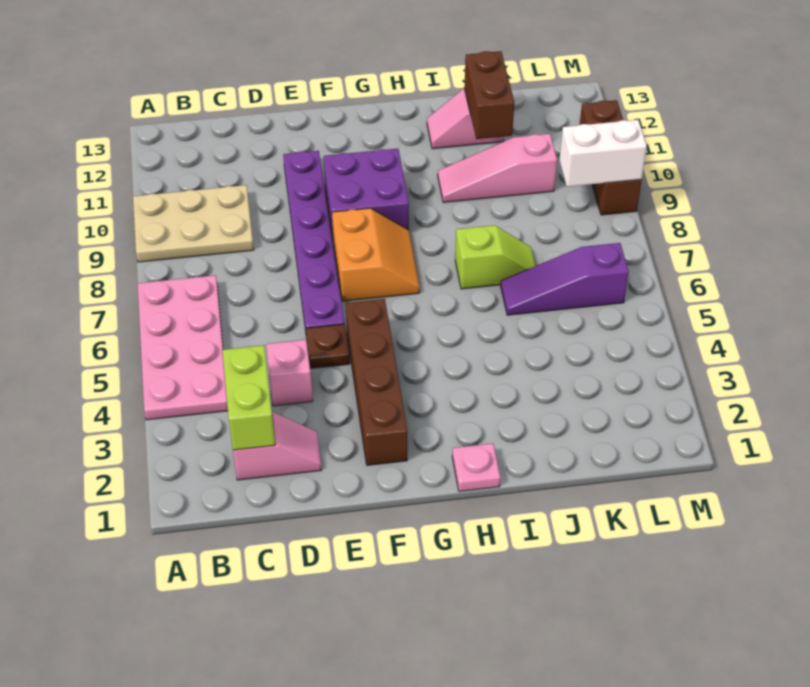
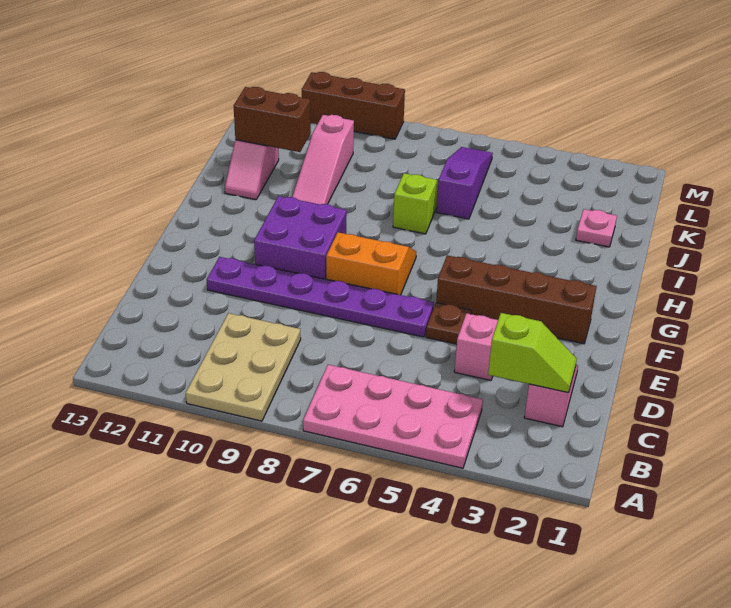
lime 1x2 brick [223,345,275,450] -> lime 1x2 slope [488,313,577,393]
pink 1x1 plate [452,443,500,491] -> pink 1x1 plate moved to [576,209,617,247]
purple 1x3 slope [501,243,629,315] -> purple 1x3 slope turned to [436,147,493,219]
white 1x2 brick [559,120,647,187] -> none

